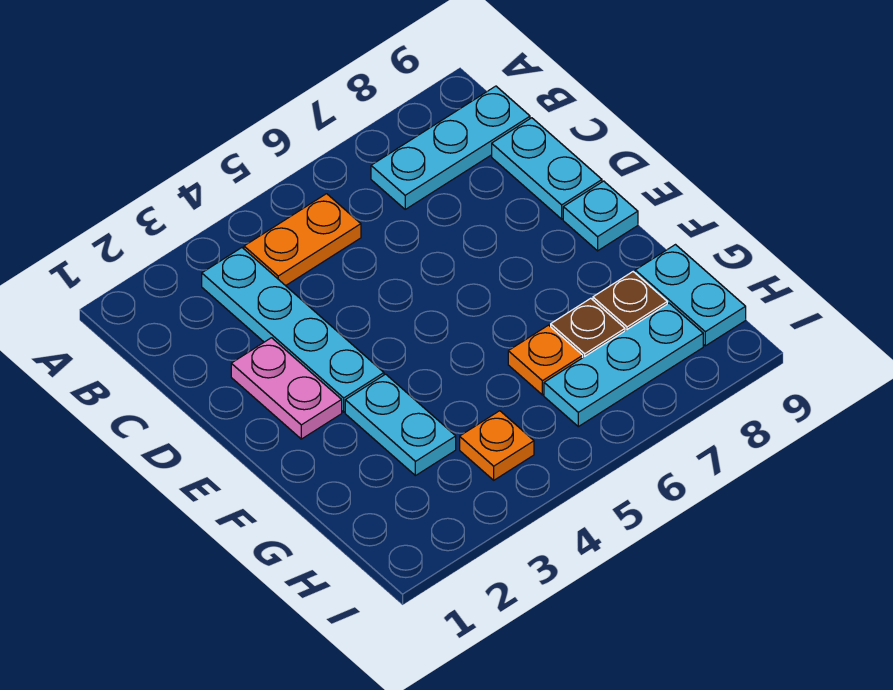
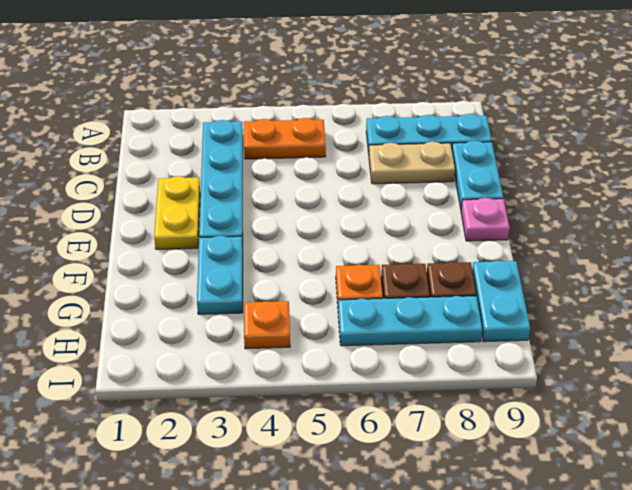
none -> tan 1x2 plate [369,142,455,184]
pink 1x2 plate [231,338,342,439] -> yellow 1x2 plate [154,176,200,249]
cyan 1x1 plate [563,181,638,251] -> pink 1x1 plate [461,198,510,241]

